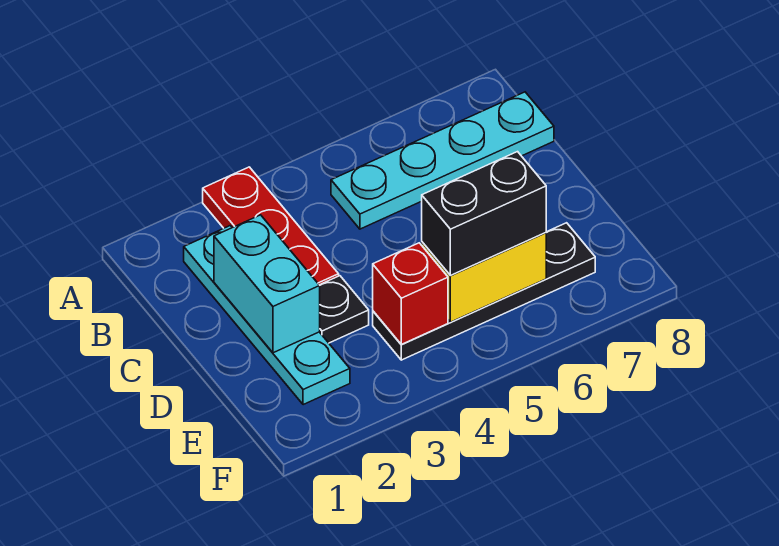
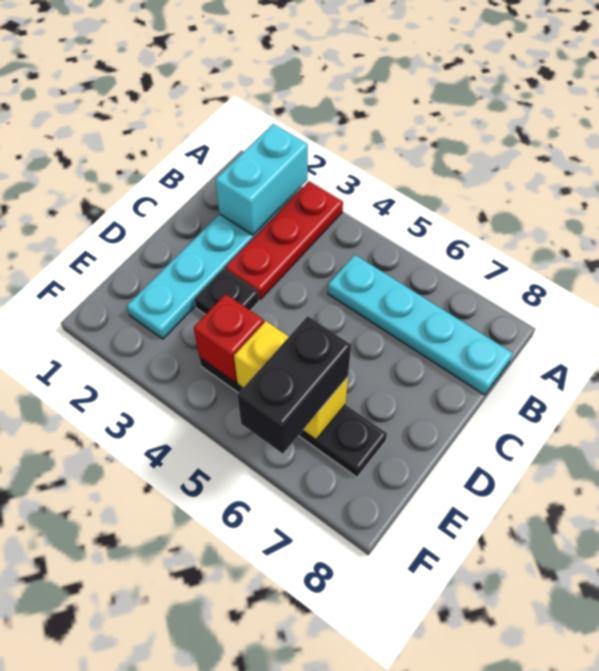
cyan 1x2 brick [214,215,320,353] -> cyan 1x2 brick moved to [215,124,308,235]
black 1x2 brick [422,152,546,275] -> black 1x2 brick turned to [237,316,351,454]

